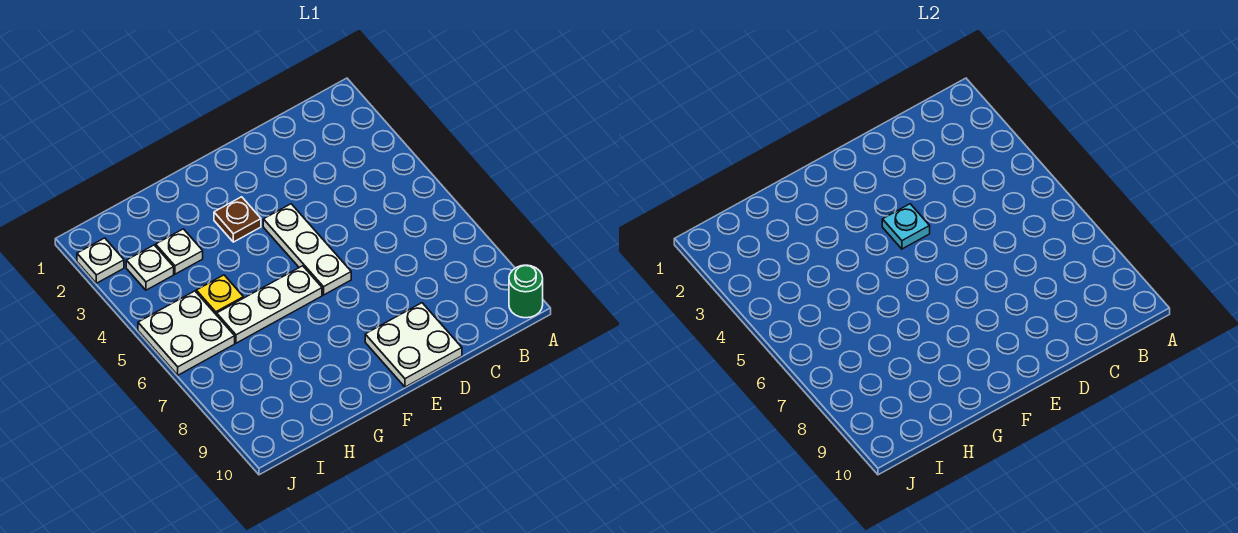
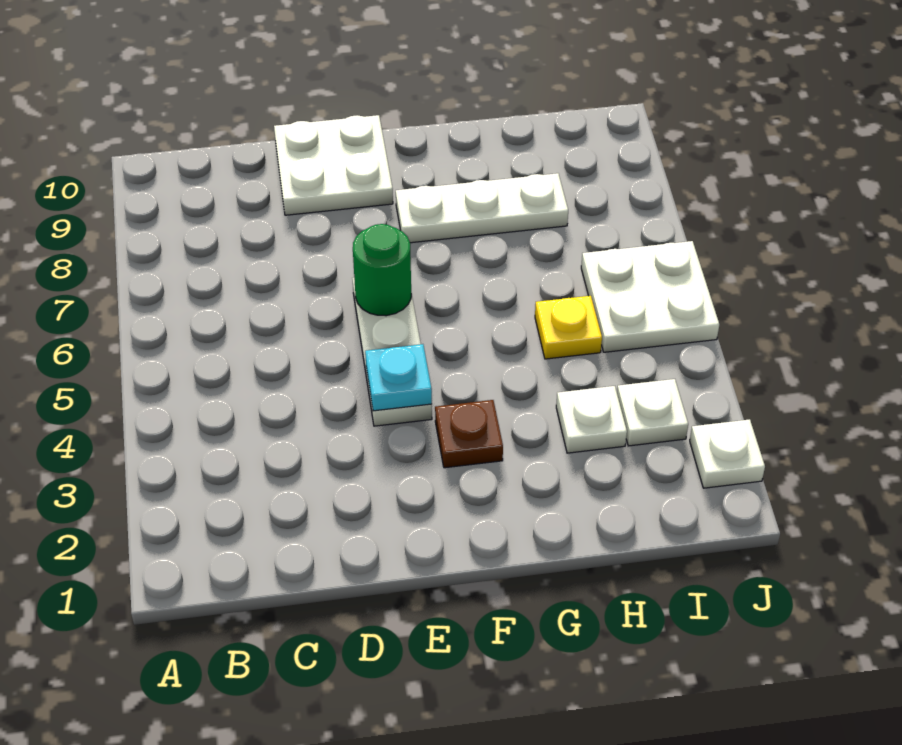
green 1x1 round brick [509,265,543,318] -> green 1x1 round brick moved to [353,224,411,316]
white 1x3 plate [217,266,322,343] -> white 1x3 plate moved to [396,173,568,243]

